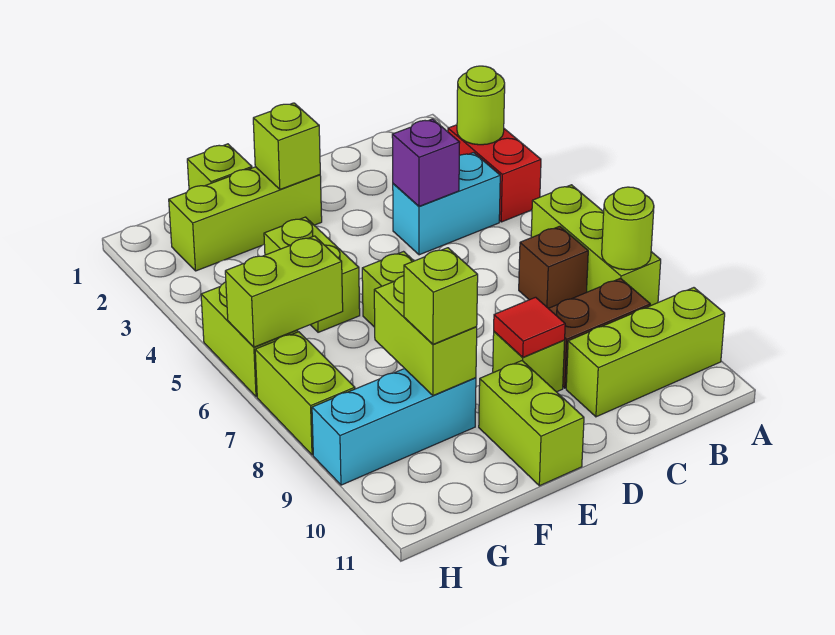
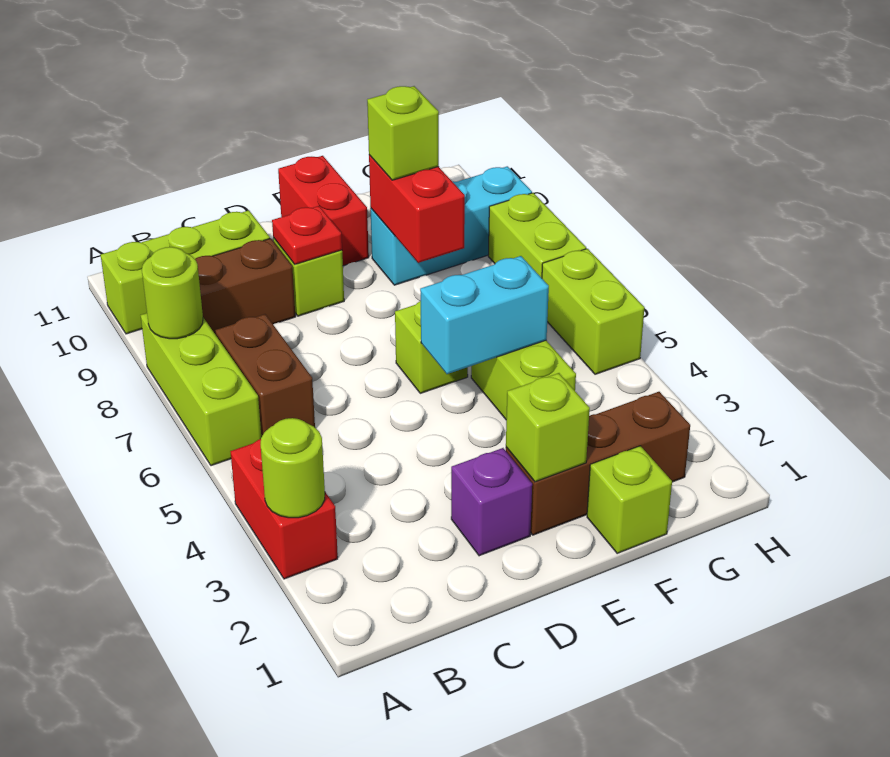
cyan 1x2 brick [393,153,500,255] -> cyan 1x2 brick moved to [420,256,549,374]
brown 1x1 brick [519,226,588,308] -> brown 1x2 brick [215,314,315,437]
purple 1x1 brick [392,119,460,206] -> purple 1x1 brick moved to [451,448,532,556]
red 1x1 tile [494,297,565,357] -> red 1x1 plate [272,206,342,264]
lime 1x3 brick [169,167,322,271] -> brown 1x3 brick [506,392,690,535]
lime 1x2 brick [479,361,584,486] -> red 1x2 brick [278,156,369,266]
lime 1x2 brick [374,276,477,396] -> red 1x2 brick [369,155,465,263]
lime 1x2 brick [225,236,343,347] -> none

